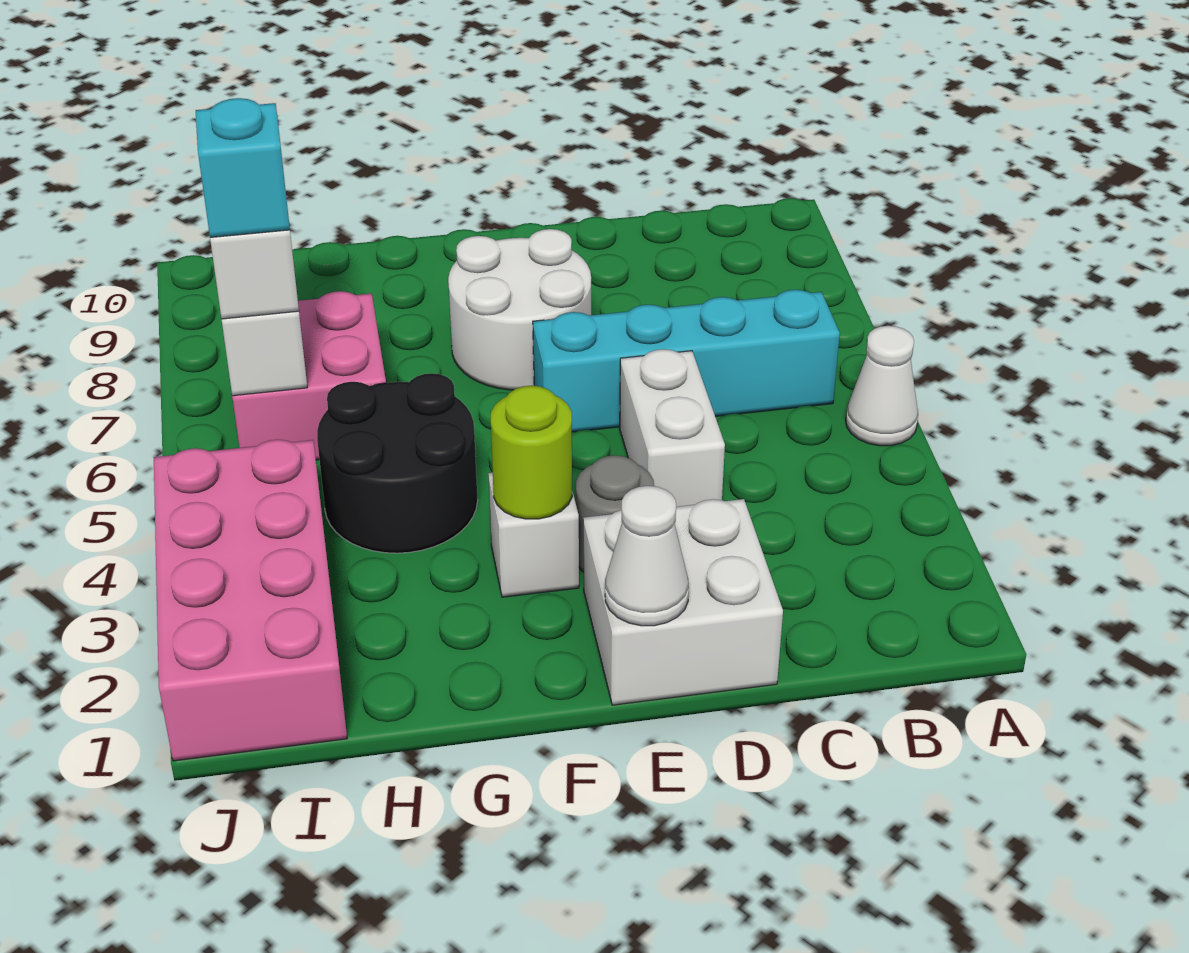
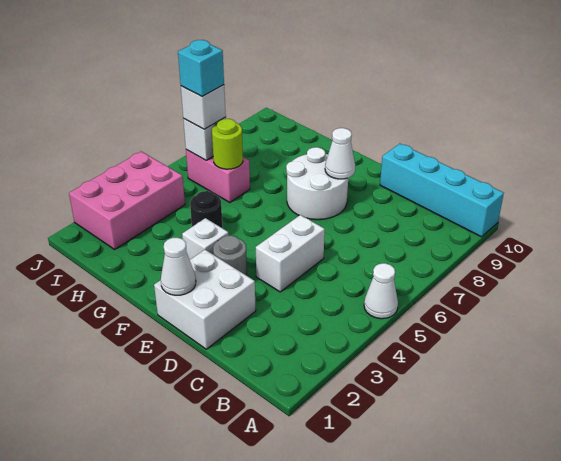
cyan 1x4 brick [533,290,840,432] -> cyan 1x4 brick moved to [380,144,504,237]
none -> white 1x1 cone [325,128,355,179]
lime 1x1 round brick [491,386,572,519] -> lime 1x1 round brick moved to [212,119,243,169]
black 2x2 round brick [317,373,478,553] -> black 1x1 round brick [190,191,223,228]
pink 2x2 brick [232,291,386,460] -> pink 1x2 brick [186,150,250,203]
pink 2x4 brick [154,439,347,761] -> pink 2x3 brick [69,151,185,249]

